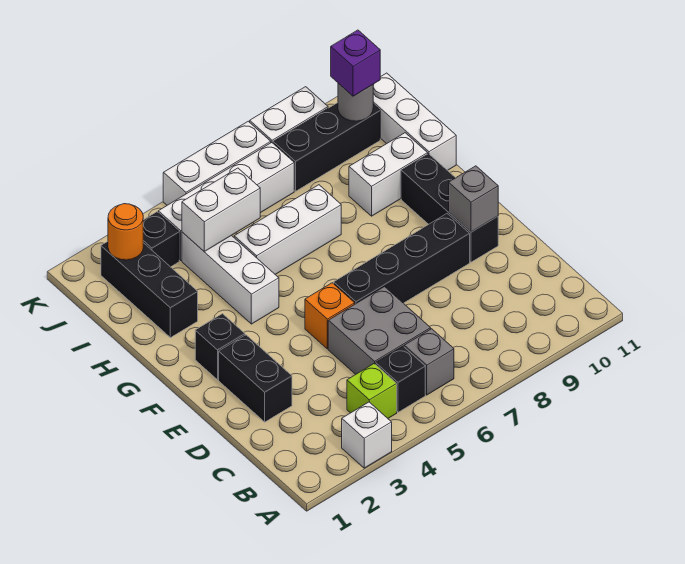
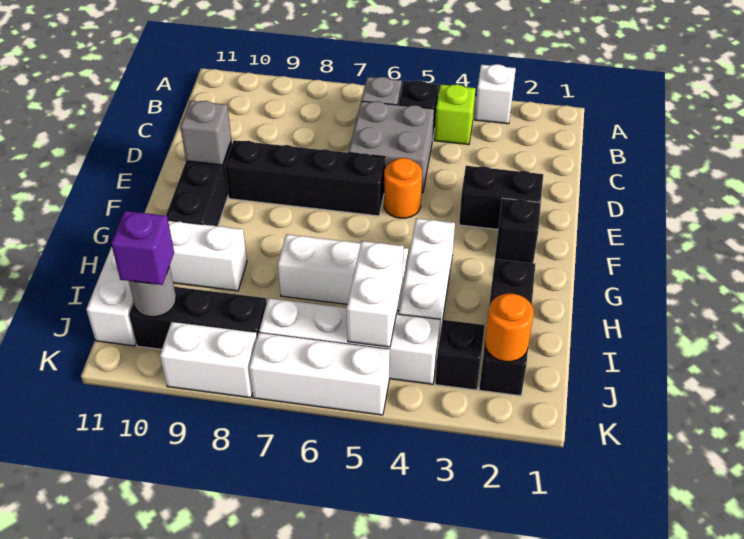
black 1x2 brick [219,335,292,422] -> black 1x2 brick turned to [459,166,543,229]
orange 1x1 brick [305,283,355,349] -> orange 1x1 round brick [384,158,422,218]
white 1x2 brick [182,168,260,251] -> white 1x2 brick turned to [347,241,404,347]

